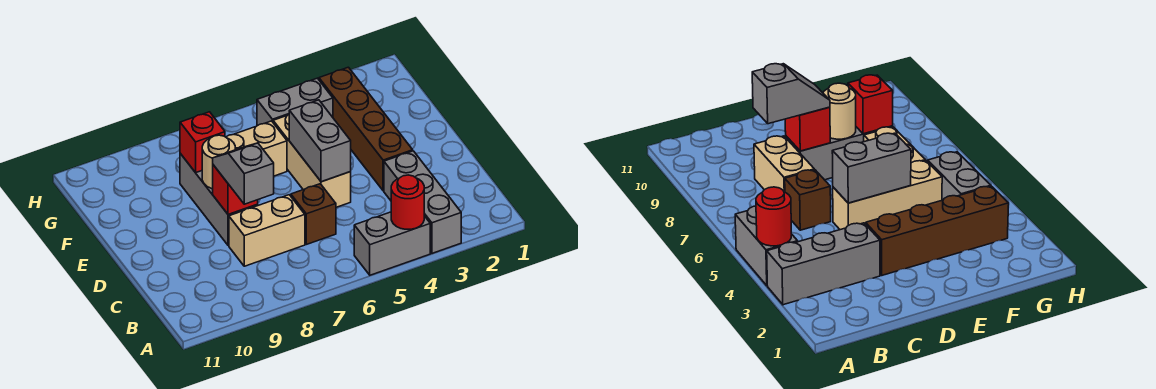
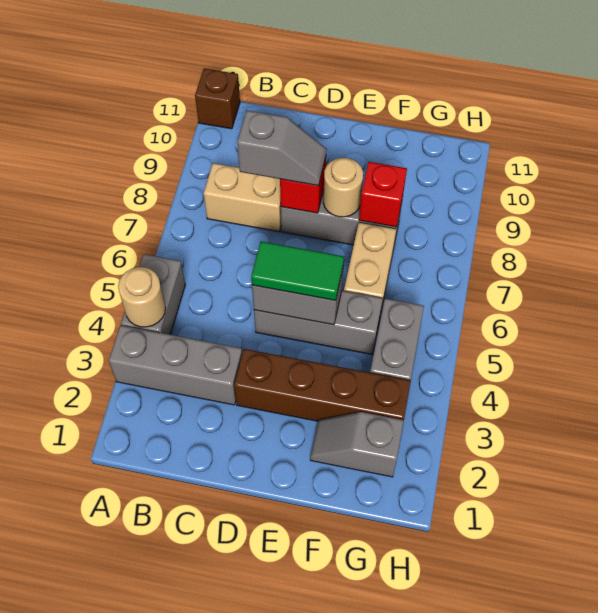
red 1x1 round brick [391,175,424,229] -> tan 1x1 round brick [118,267,166,327]
brown 1x1 brick [291,184,336,244] -> brown 1x1 brick moved to [195,68,240,129]
tan 1x2 brick [229,195,305,266] -> tan 1x2 brick turned to [204,163,281,232]
tan 1x3 brick [273,115,351,207] -> grey 1x3 brick [254,291,383,355]
none -> green 1x2 tile [251,241,344,300]
none -> grey 1x2 slope [310,412,404,477]

